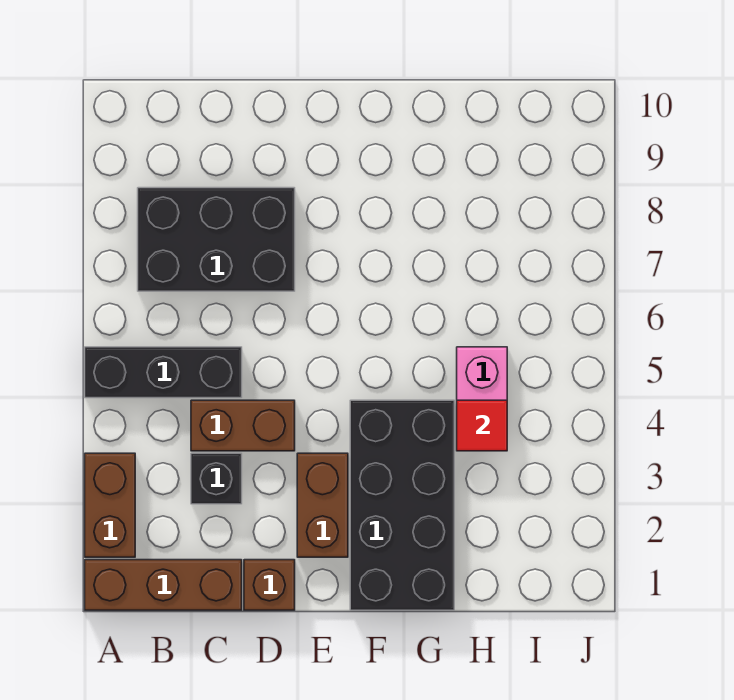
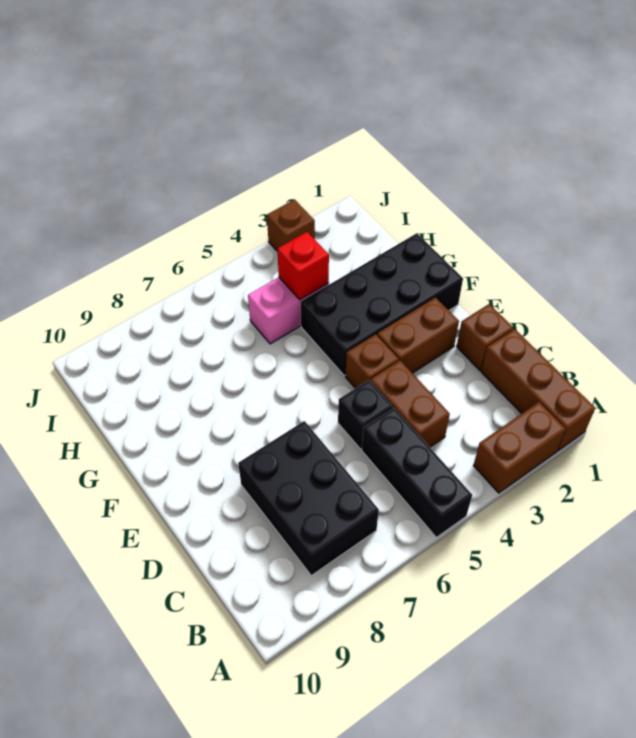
black 1x1 brick [191,453,242,504] -> black 1x1 brick moved to [338,380,393,449]
none -> brown 1x1 brick [345,334,399,388]
red 1x1 tile [457,400,507,451] -> red 1x1 brick [277,232,329,300]
none -> brown 1x1 brick [267,200,315,251]

